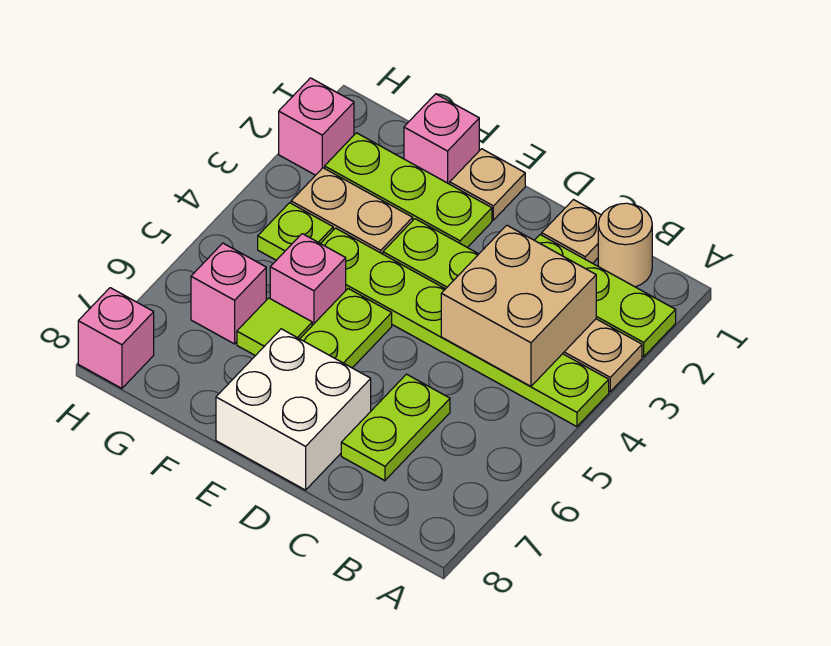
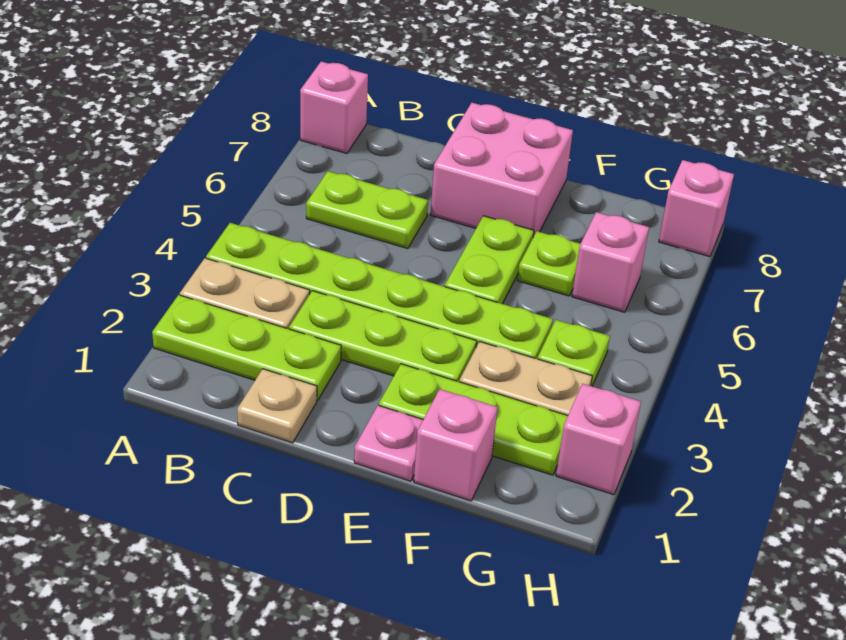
tan 1x1 round brick [598,203,652,287] -> none
tan 2x2 brick [441,225,596,386] -> none
lime 1x2 plate [341,374,450,481] -> lime 1x2 plate turned to [306,171,428,249]
white 2x2 brick [216,329,371,490] -> pink 2x2 brick [431,103,573,237]
tan 1x1 plate [450,149,525,220] -> pink 1x1 plate [354,405,423,481]
pink 1x1 brick [270,234,346,325] -> pink 1x1 brick moved to [300,62,368,153]
lime 1x1 tile [237,298,312,356] -> lime 1x1 plate [517,231,580,296]

